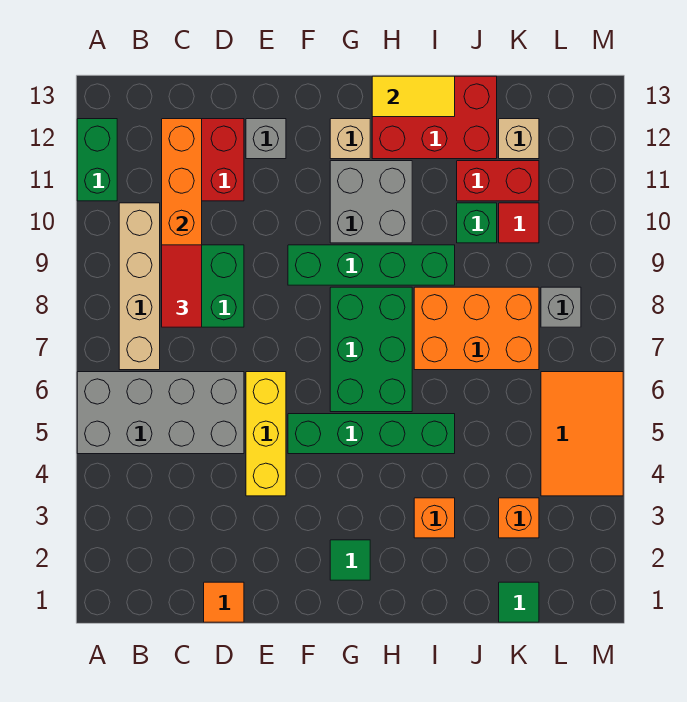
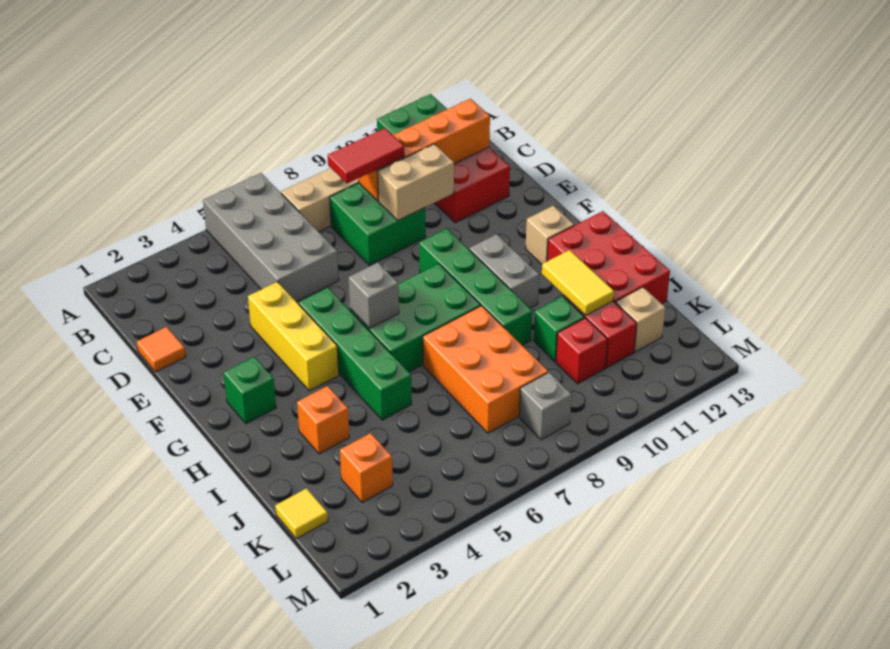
none -> tan 1x2 brick [378,144,454,221]
yellow 1x3 brick [246,372,286,496] -> yellow 1x3 brick turned to [248,282,339,391]
grey 1x1 brick [246,119,286,159] -> grey 1x1 brick moved to [348,262,399,328]
green 1x1 tile [330,540,370,580] -> green 1x1 brick [224,357,276,424]
grey 2x2 brick [330,161,412,243] -> grey 1x2 brick [469,234,539,308]
yellow 1x2 tile [372,76,455,117] -> yellow 1x2 tile moved to [542,250,614,315]
green 1x1 tile [499,582,539,622] -> yellow 1x1 tile [275,488,328,539]
red 1x1 tile [499,203,539,243] -> red 1x1 brick [556,318,608,384]
orange 2x3 tile [541,372,623,496] -> none

